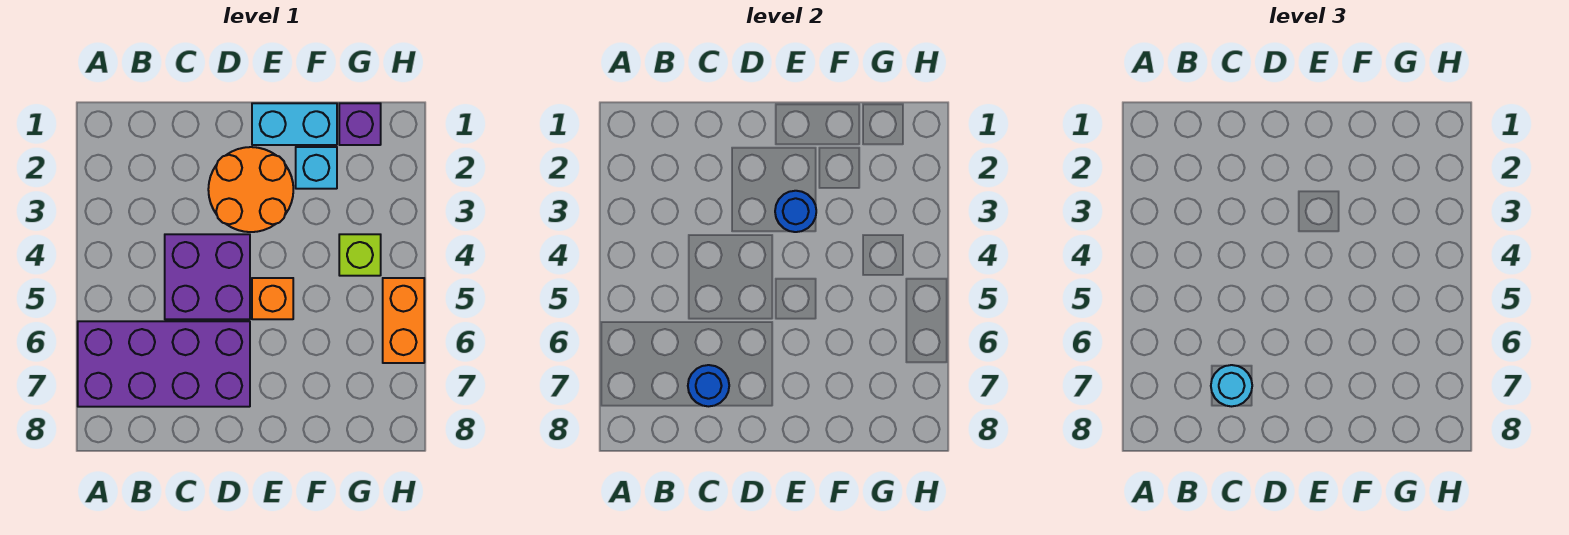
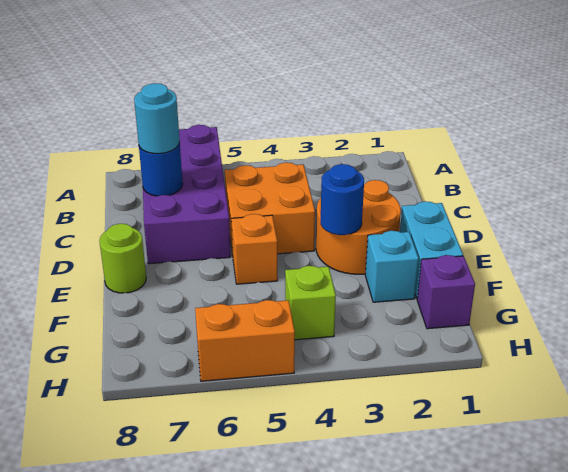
purple 2x2 brick [165,234,250,319] -> orange 2x2 brick [225,163,315,255]
none -> lime 1x1 round brick [99,224,146,293]

